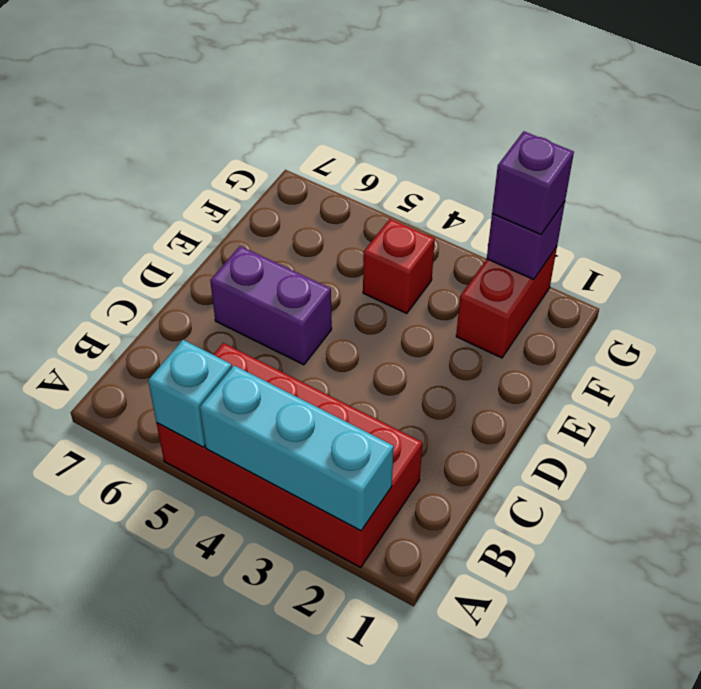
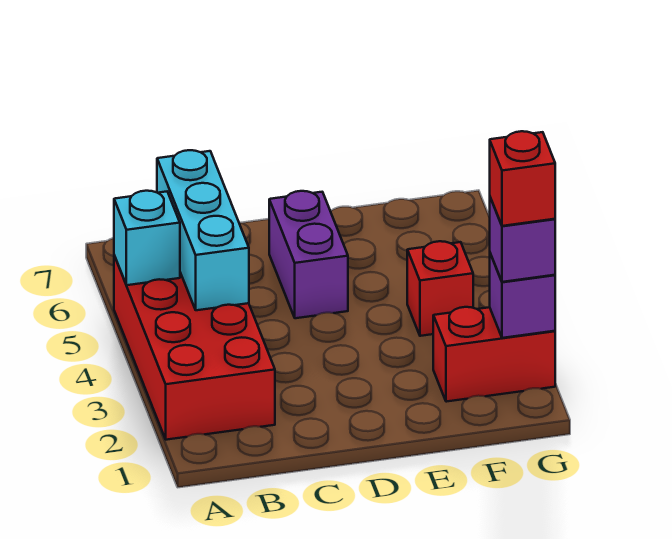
cyan 1x3 brick [200,366,394,531] -> cyan 1x3 brick moved to [157,150,249,310]
none -> red 1x1 brick [490,131,555,226]

